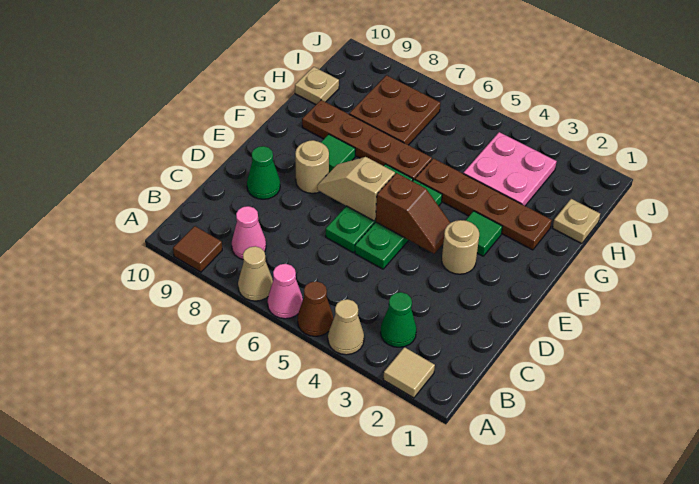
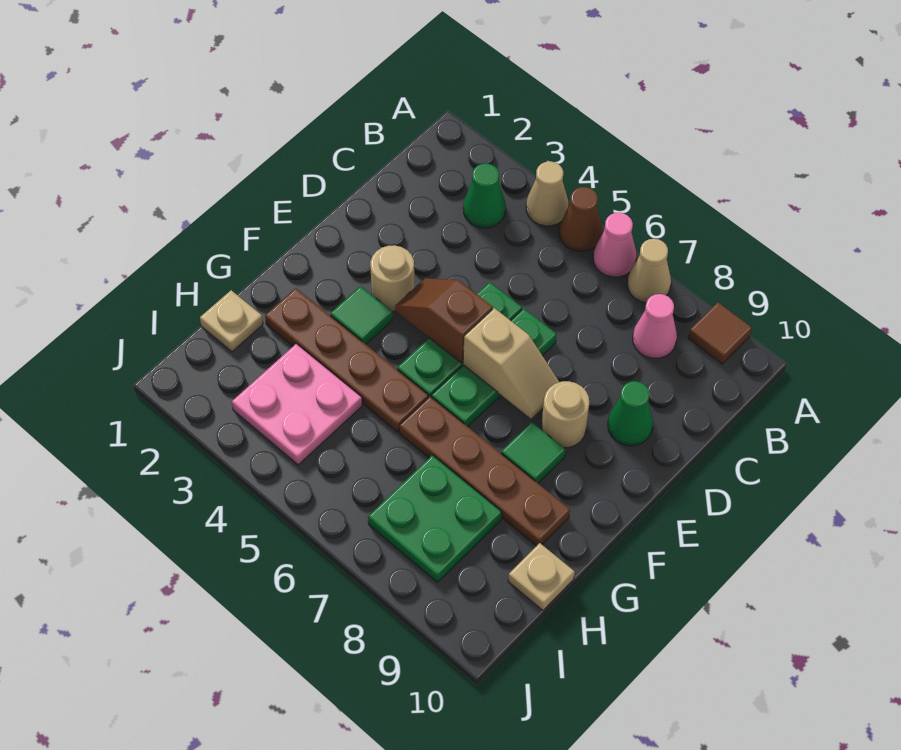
tan 1x1 tile [383,347,435,398] -> none
brown 2x2 plate [349,75,440,145] -> green 2x2 plate [368,455,502,582]

